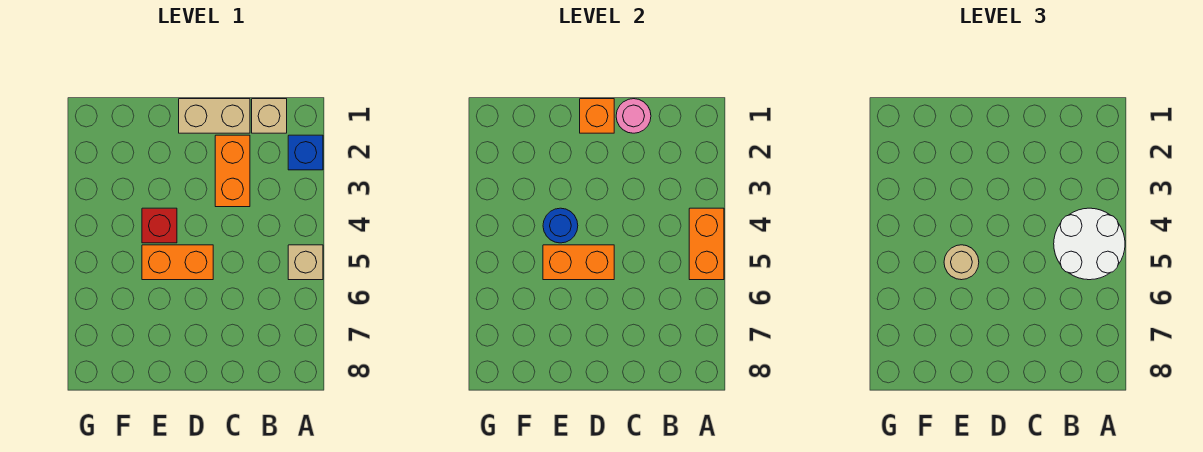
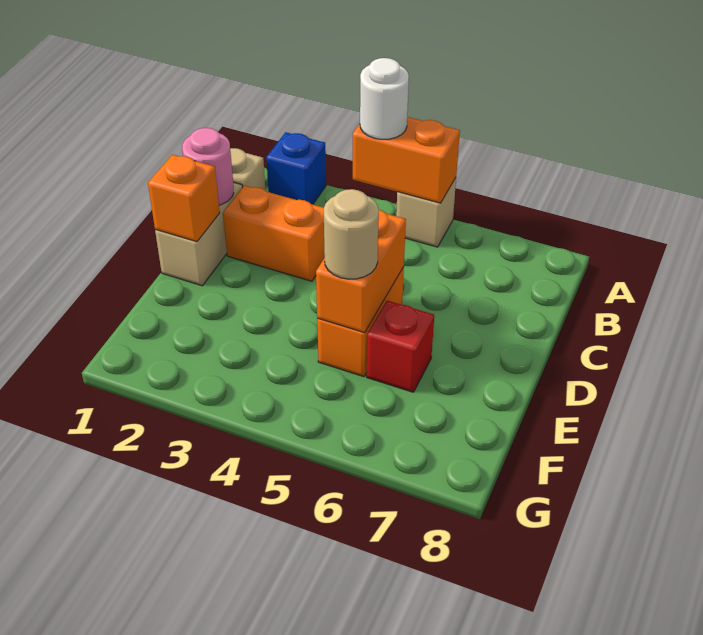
white 2x2 round brick [1054,208,1125,280] -> white 1x1 round brick [360,58,409,139]
red 1x1 brick [142,208,177,243] -> red 1x1 brick moved to [367,301,434,392]
blue 1x1 round brick [543,208,578,243] -> none

